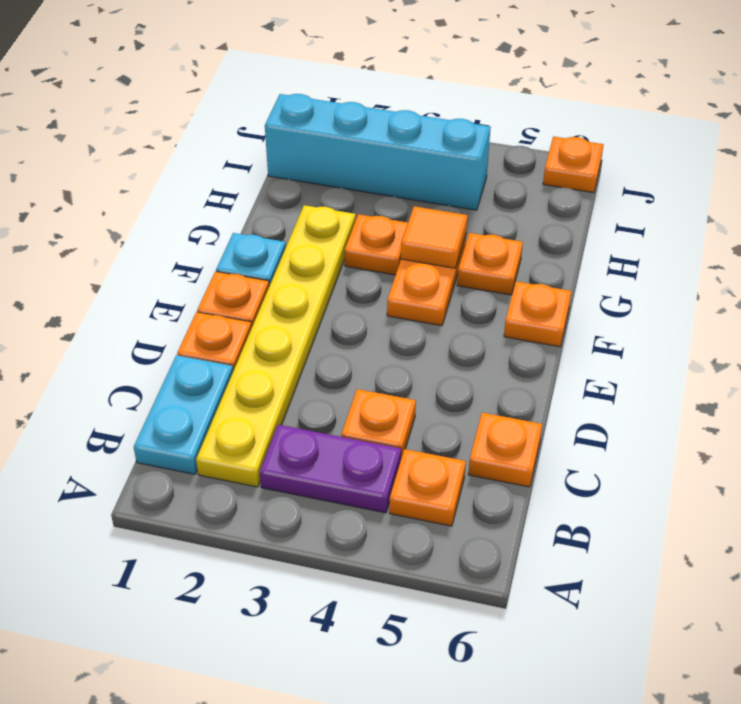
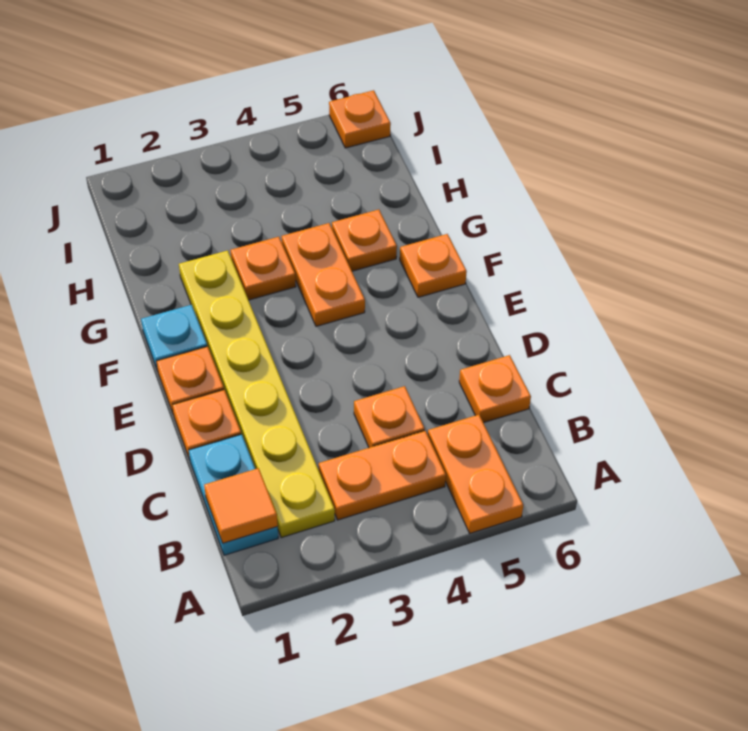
purple 1x2 plate [260,425,401,513] -> orange 1x2 plate [319,431,446,520]
orange 1x1 plate [389,449,466,526] -> orange 1x2 plate [428,415,523,533]
orange 1x1 tile [401,206,468,268] -> orange 1x1 tile moved to [204,468,278,543]
cyan 1x4 brick [265,94,491,210] -> none

